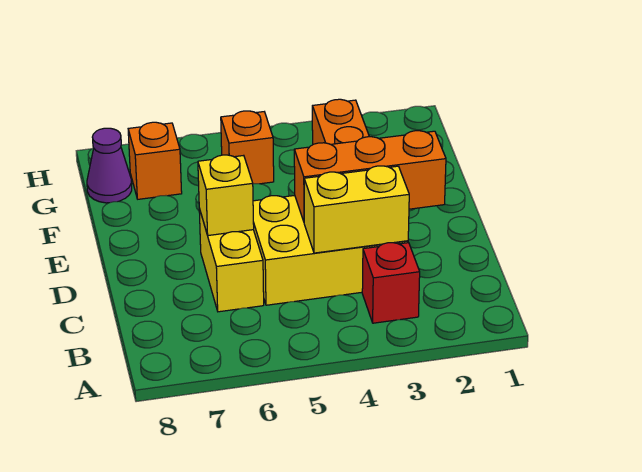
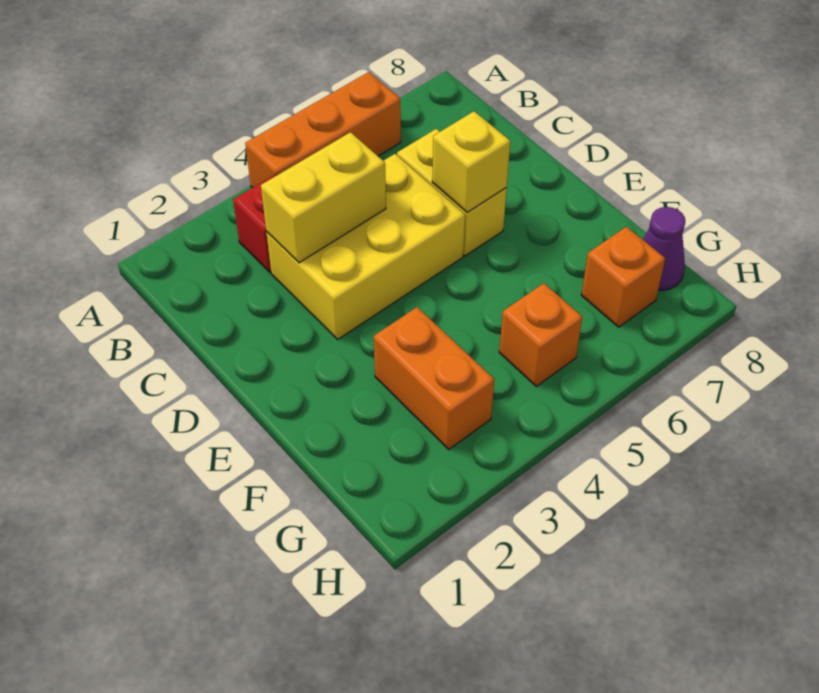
orange 1x3 brick [294,131,446,221] -> orange 1x3 brick moved to [245,72,401,188]

